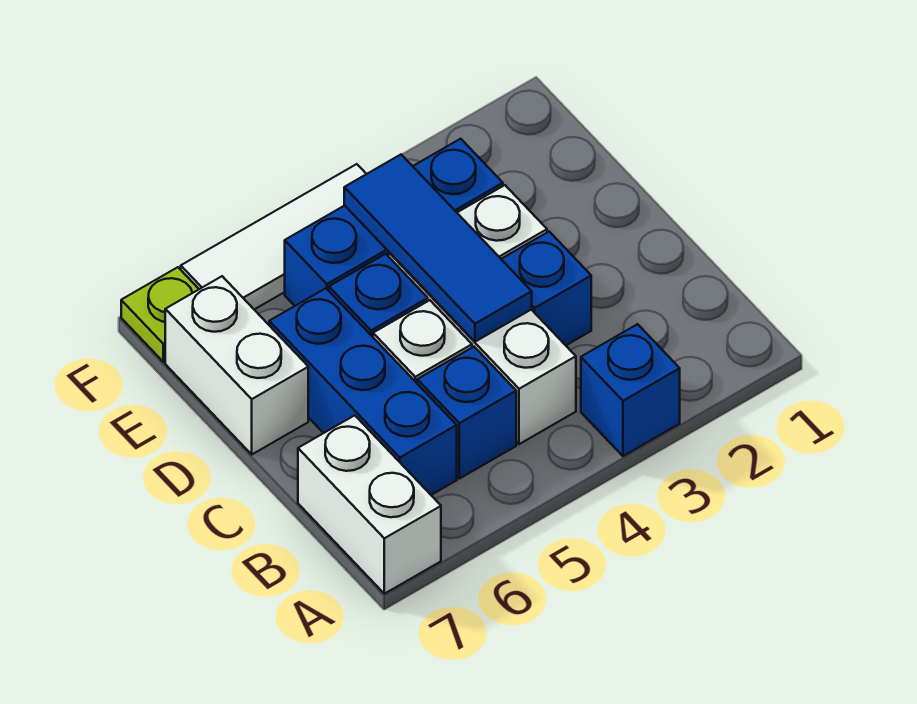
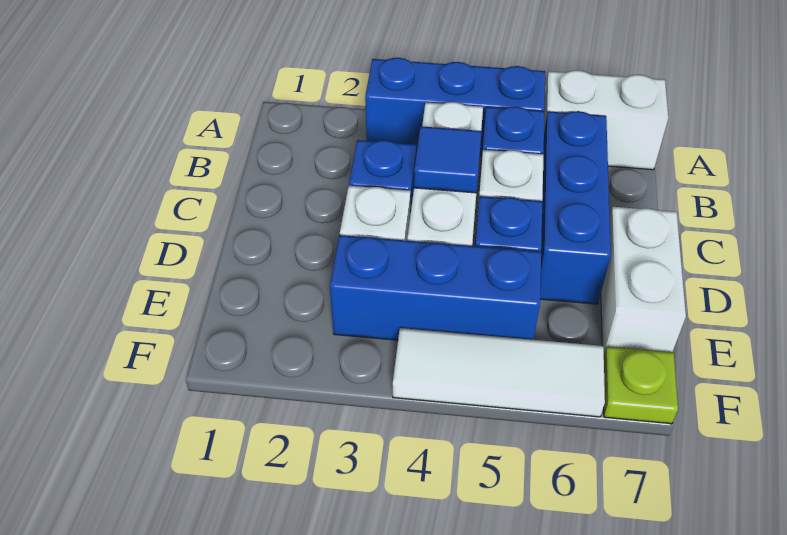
blue 1x1 brick [581,324,680,456] -> blue 1x3 brick [365,58,545,156]
white 1x2 brick [298,415,441,594] -> white 1x2 brick turned to [544,70,668,170]
blue 1x3 tile [344,155,532,342] -> blue 1x1 tile [414,126,482,193]

